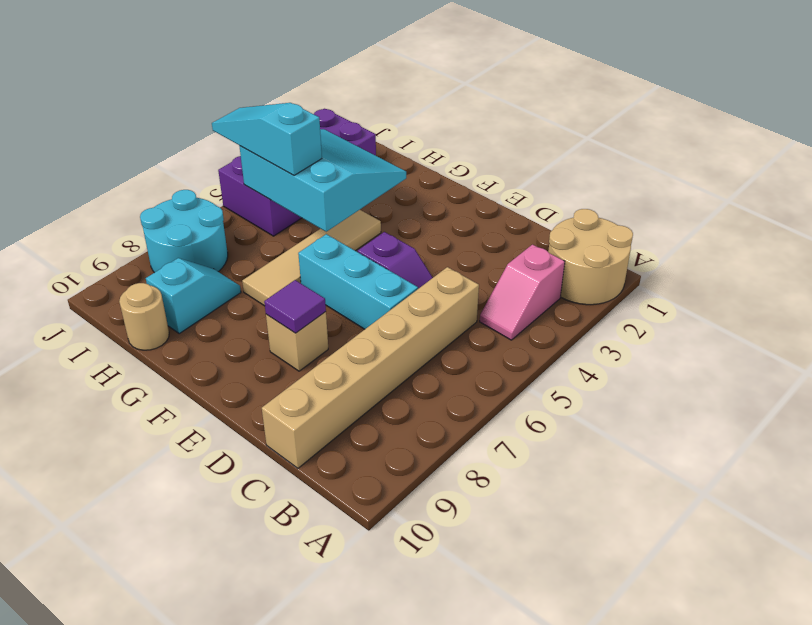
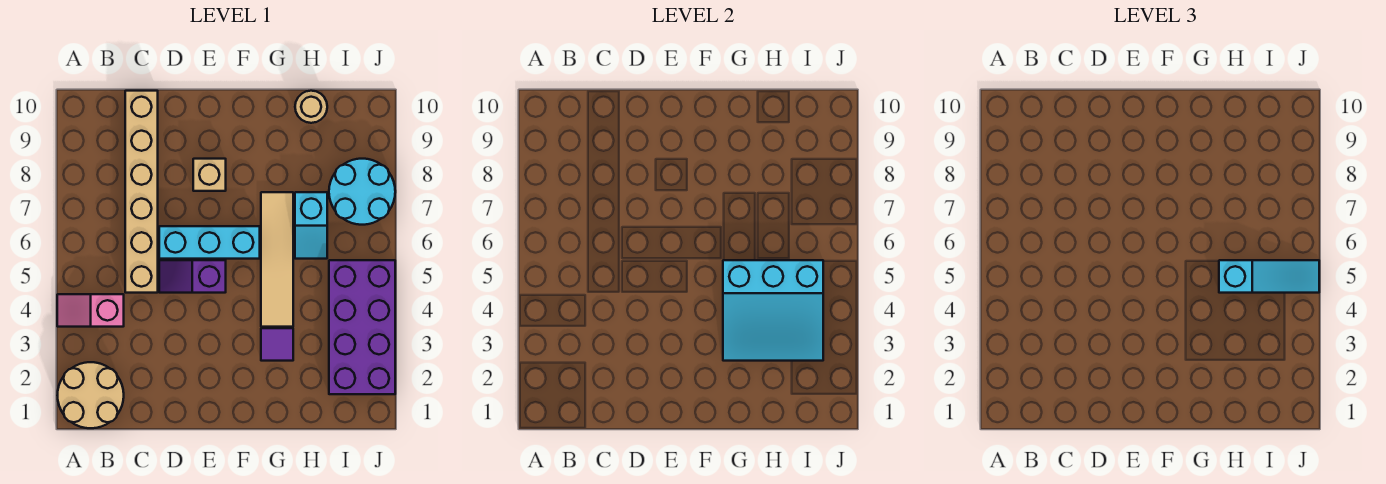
pink 1x2 slope [480,245,565,340] -> pink 1x2 slope turned to [57,294,124,327]
purple 1x1 tile [264,280,326,333] -> purple 1x1 tile moved to [261,328,293,361]
cyan 1x2 slope [146,258,241,333] -> cyan 1x2 slope moved to [295,192,327,259]

